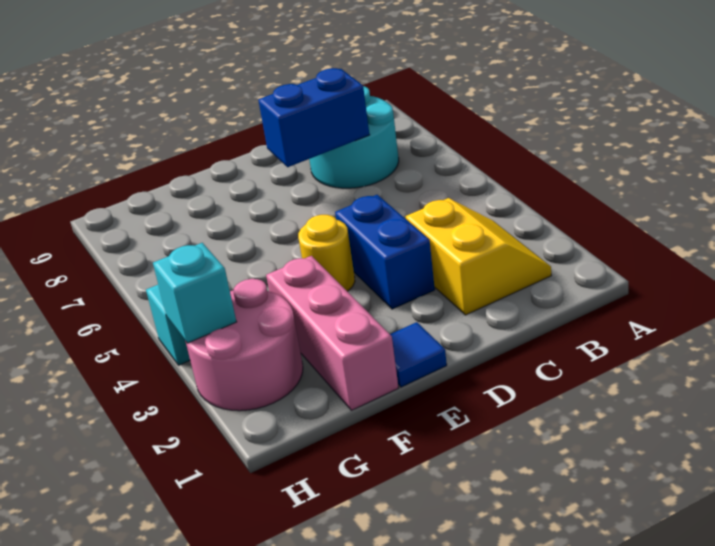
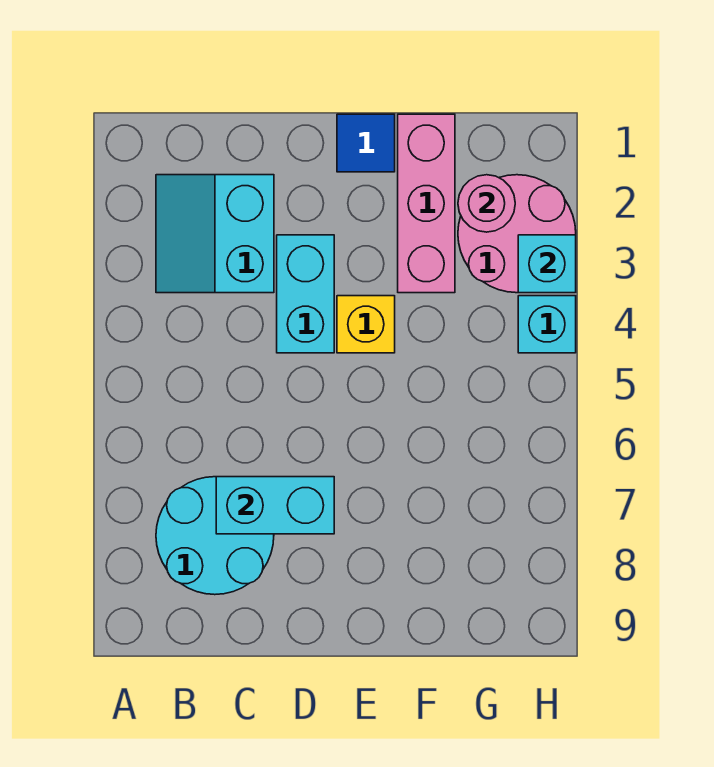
yellow 2x2 slope [405,198,551,315] -> cyan 2x2 slope [156,175,274,293]
blue 1x2 brick [258,68,369,167] -> cyan 1x2 brick [216,477,334,534]
blue 1x2 brick [335,195,435,309] -> cyan 1x2 brick [277,235,334,353]
yellow 1x1 round brick [298,215,355,291] -> yellow 1x1 brick [337,296,395,353]
none -> pink 1x1 round brick [458,175,515,232]

